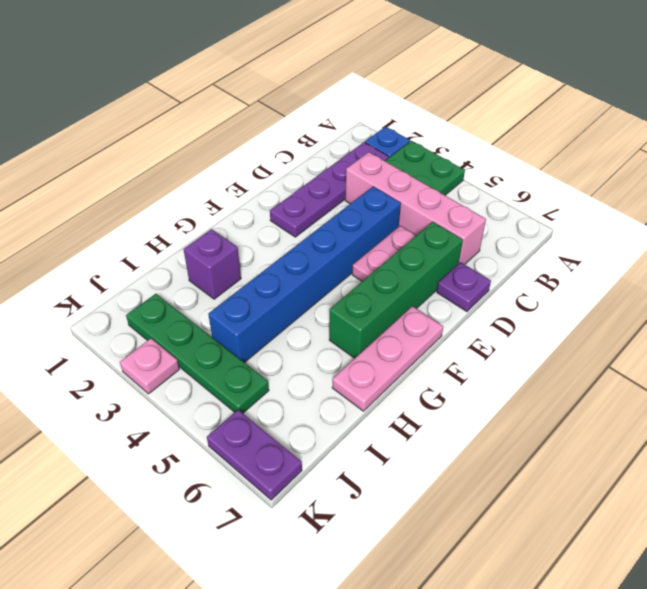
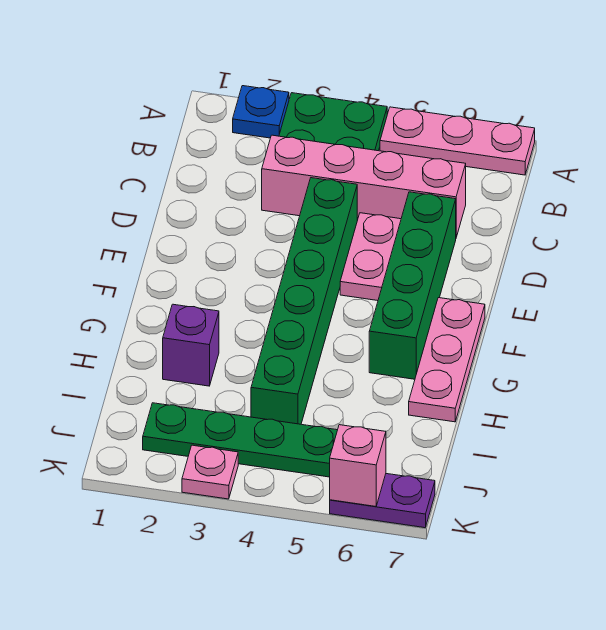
none -> pink 1x3 plate [380,107,535,175]
purple 1x4 plate [270,142,389,237] -> none
blue 1x6 brick [208,186,401,363] -> green 1x6 brick [251,178,357,424]
purple 1x1 plate [437,262,491,312] -> none
none -> pink 1x1 brick [330,425,386,506]

